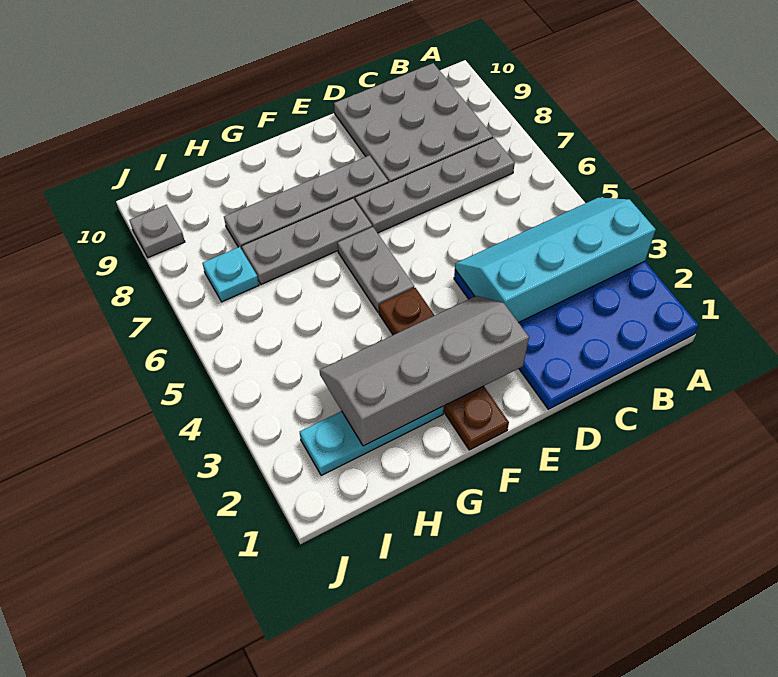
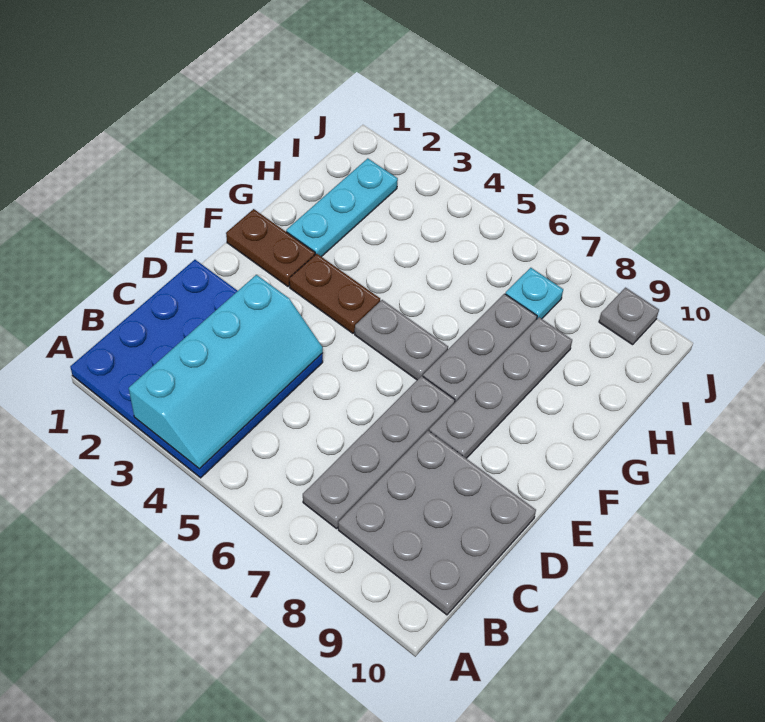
grey 2x4 slope [320,296,529,446] -> none

